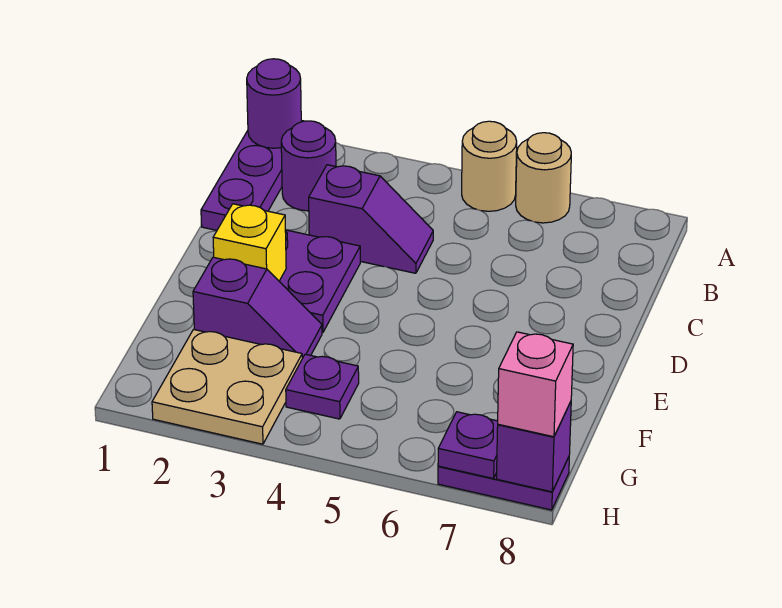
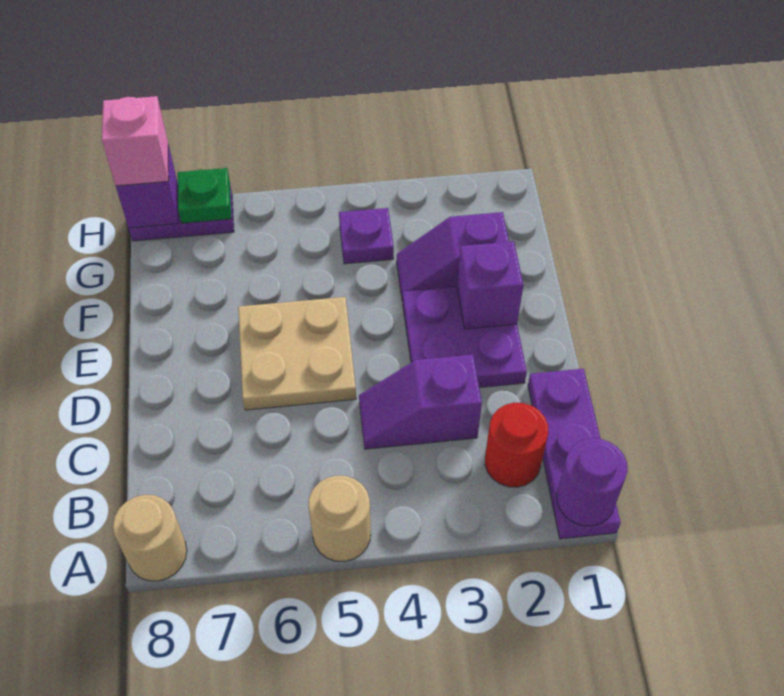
tan 1x1 round brick [516,133,571,223] -> tan 1x1 round brick moved to [113,495,187,581]
purple 1x1 round brick [281,121,336,211] -> red 1x1 round brick [485,403,548,487]
yellow 1x1 brick [213,204,286,281] -> purple 1x1 brick [457,241,523,329]
tan 2x2 plate [152,330,302,444] -> tan 2x2 plate moved to [238,297,356,410]
purple 1x1 plate [438,412,498,479] -> green 1x1 plate [178,168,231,223]

